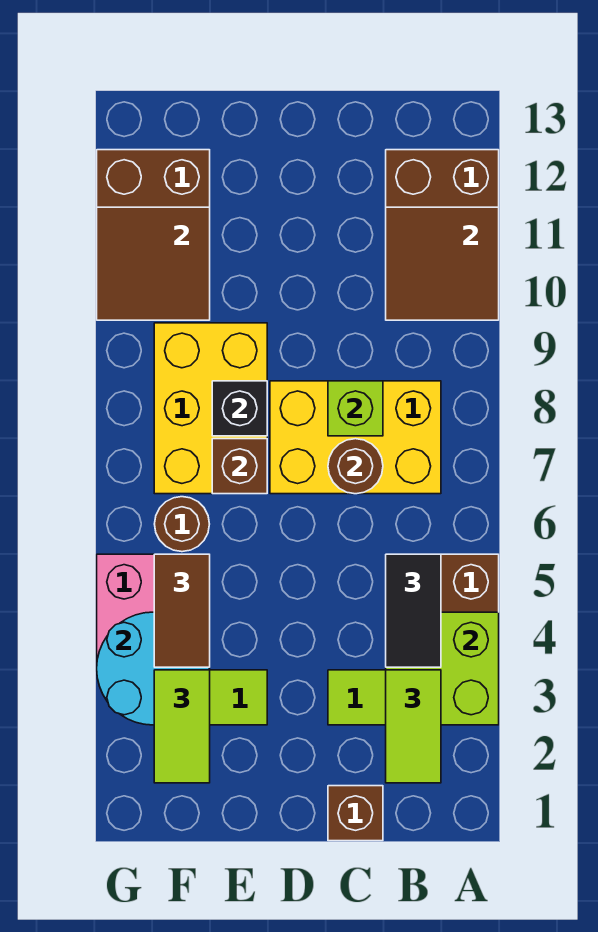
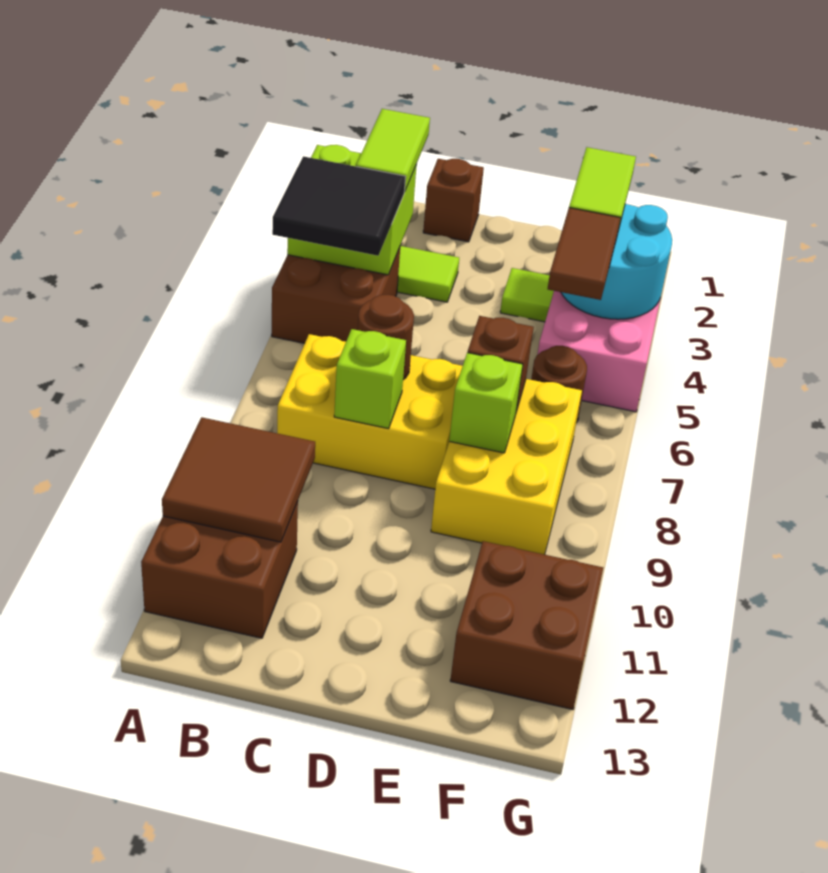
black 1x2 tile [386,554,441,667] -> black 2x2 tile [272,156,406,256]
black 1x1 brick [212,381,267,436] -> lime 1x1 brick [449,353,523,453]
brown 2x2 tile [97,207,210,320] -> none

